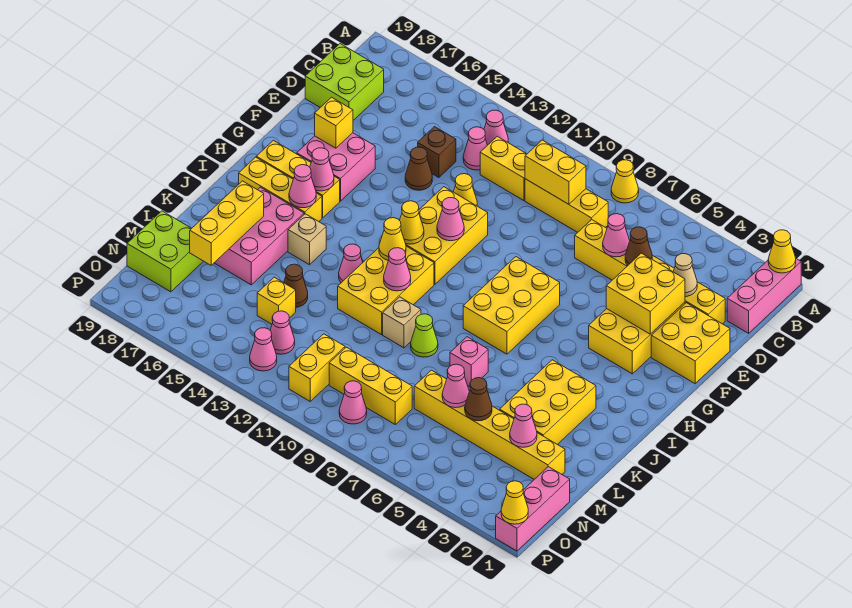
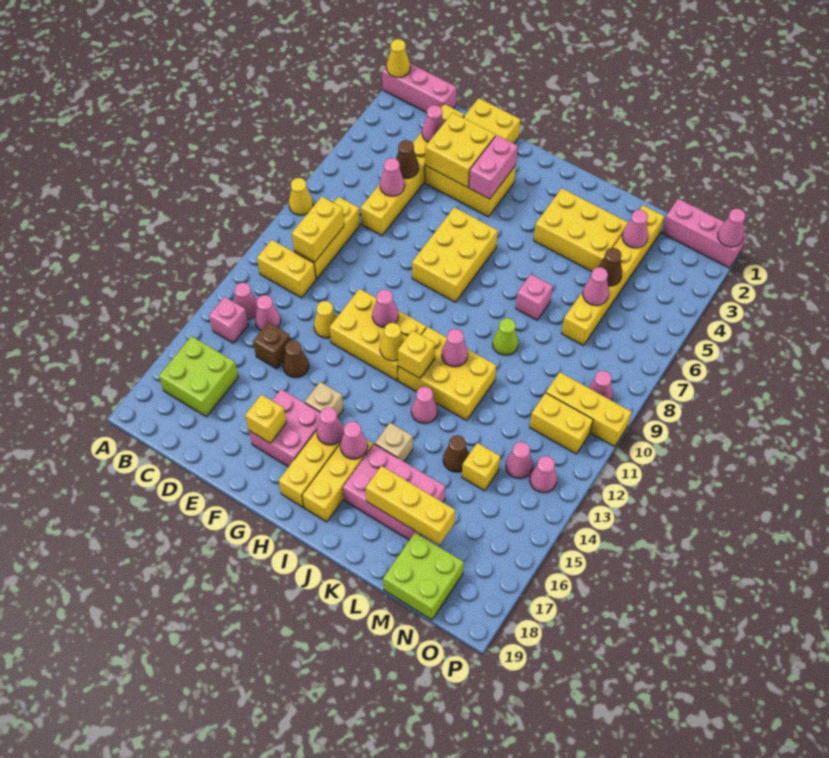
none -> pink 1x1 brick [209,297,248,343]
yellow 1x2 brick [480,136,527,201] -> yellow 1x2 brick turned to [257,240,316,298]
lime 2x2 brick [305,44,384,120] -> lime 2x2 brick moved to [159,336,238,417]
tan 1x1 cone [673,254,697,297] -> pink 1x1 cone [422,105,444,142]
none -> pink 1x2 brick [469,135,518,199]
yellow 2x3 brick [463,257,560,354] -> yellow 2x3 brick turned to [412,207,498,302]
yellow 1x1 cone [379,218,406,260] -> yellow 1x1 brick [398,330,435,378]
tan 1x1 brick [383,297,421,348] -> tan 1x1 brick moved to [305,382,343,417]
yellow 1x3 brick [329,347,412,424] -> yellow 1x3 brick turned to [546,372,632,446]
yellow 1x1 cone [501,481,528,524] -> pink 1x1 cone [718,209,746,247]

